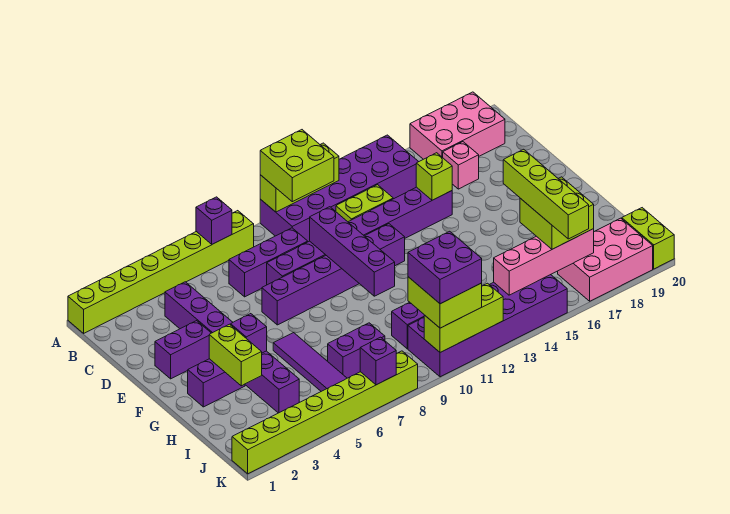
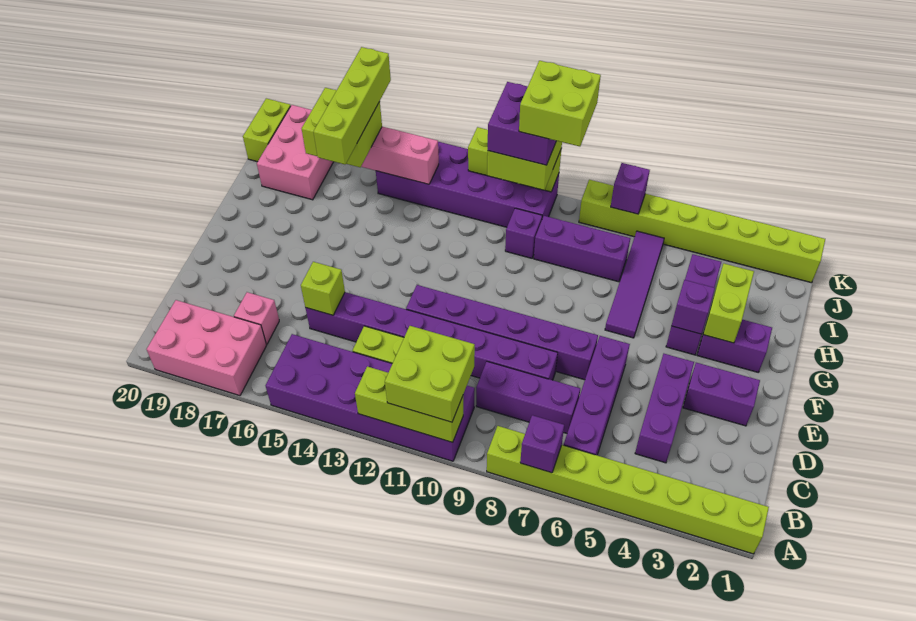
purple 1x4 brick [310,207,395,296] -> purple 1x4 brick moved to [564,336,630,455]
purple 1x2 brick [328,323,385,378] -> purple 1x3 brick [534,216,630,282]
none -> lime 2x2 brick [519,61,601,146]
pink 2x3 brick [558,218,653,301] -> pink 2x3 brick turned to [257,105,333,200]

